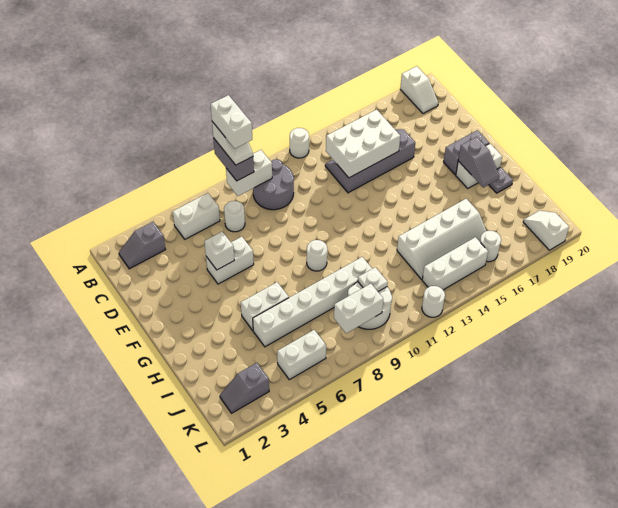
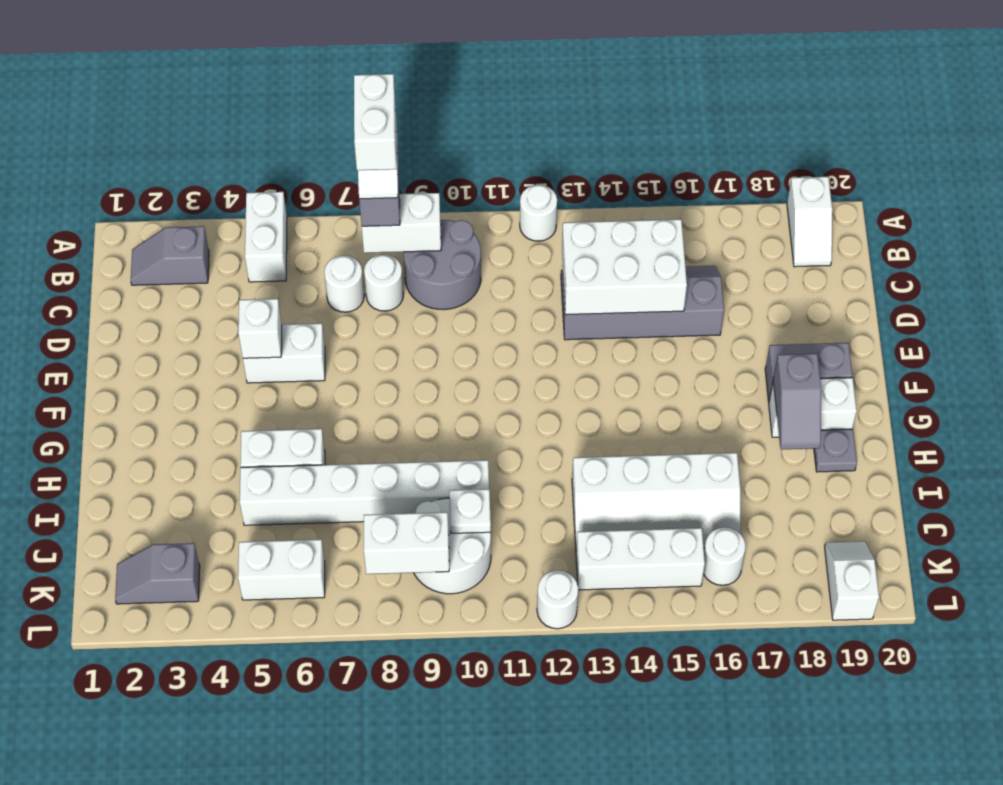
white 1x2 brick [173,193,220,239] -> white 1x2 brick turned to [245,192,287,282]
white 1x1 round brick [307,240,327,271] -> white 1x1 round brick moved to [364,254,403,311]

